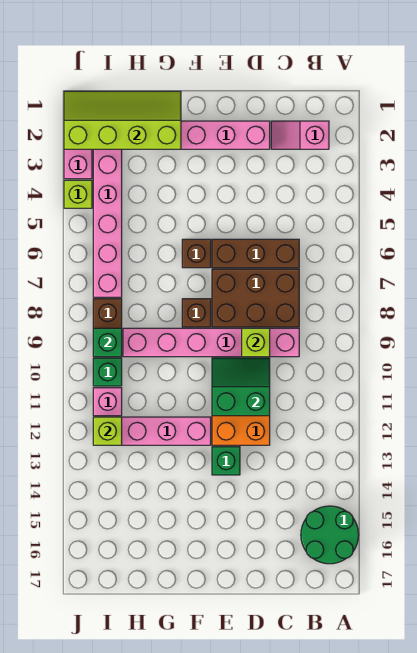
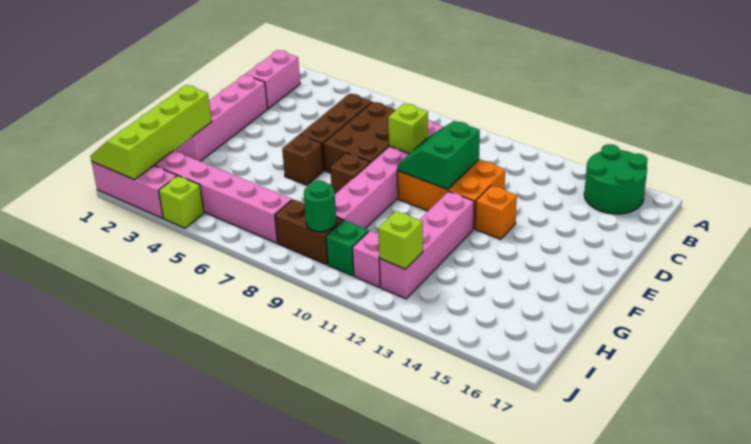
pink 1x2 slope [271,121,329,149] -> pink 1x2 brick [245,50,300,108]
green 1x1 brick [212,447,240,475] -> orange 1x1 brick [475,185,517,239]
green 1x1 brick [93,328,122,357] -> green 1x1 round brick [304,181,336,232]

